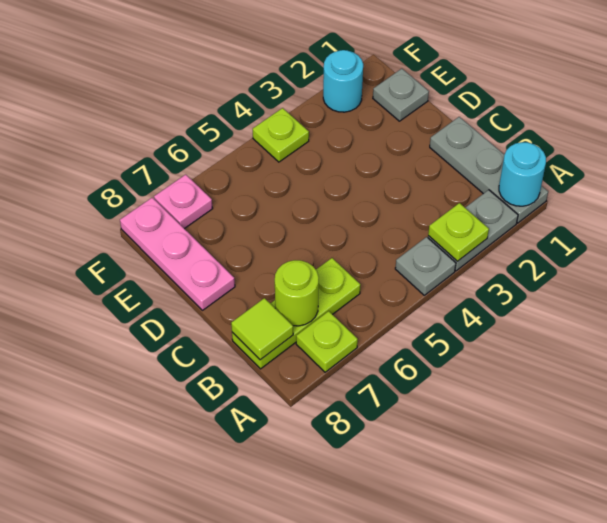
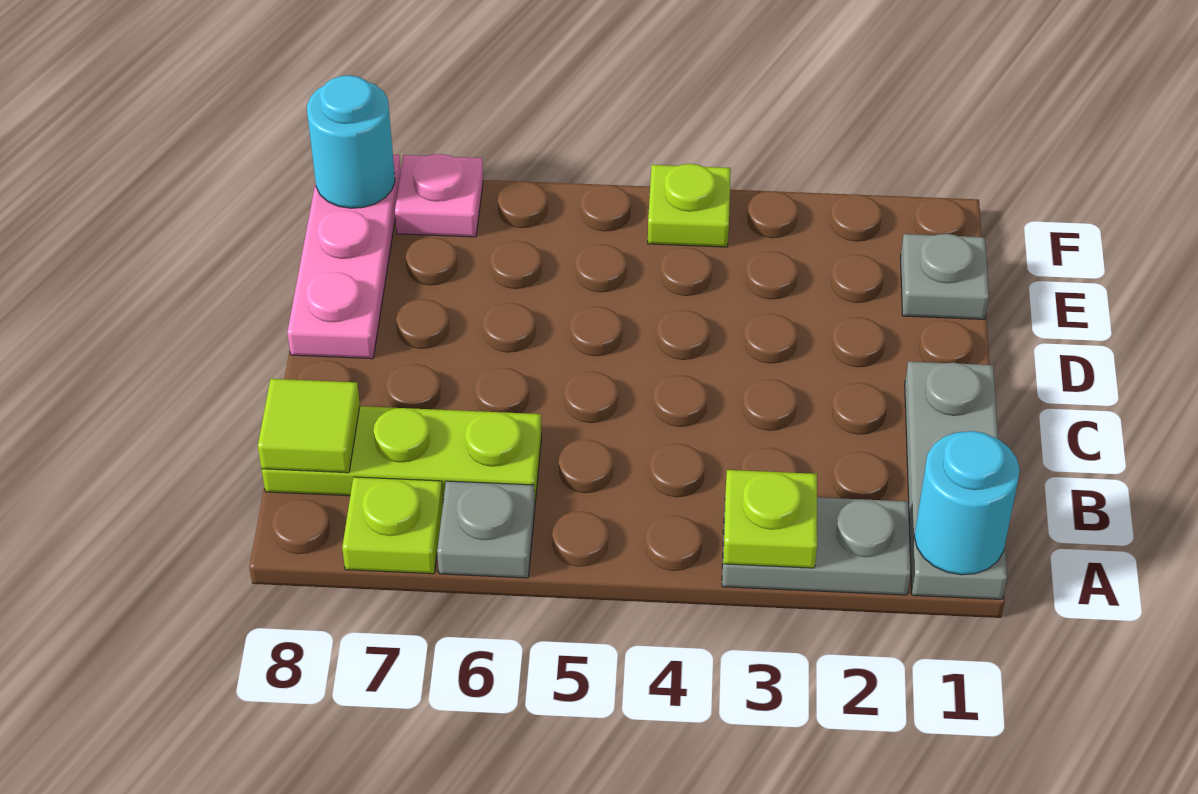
grey 1x1 plate [395,237,456,295] -> grey 1x1 plate moved to [437,481,535,578]
lime 1x1 round brick [275,260,319,326] -> none
cyan 1x1 round brick [323,50,363,112] -> cyan 1x1 round brick moved to [307,75,395,208]

